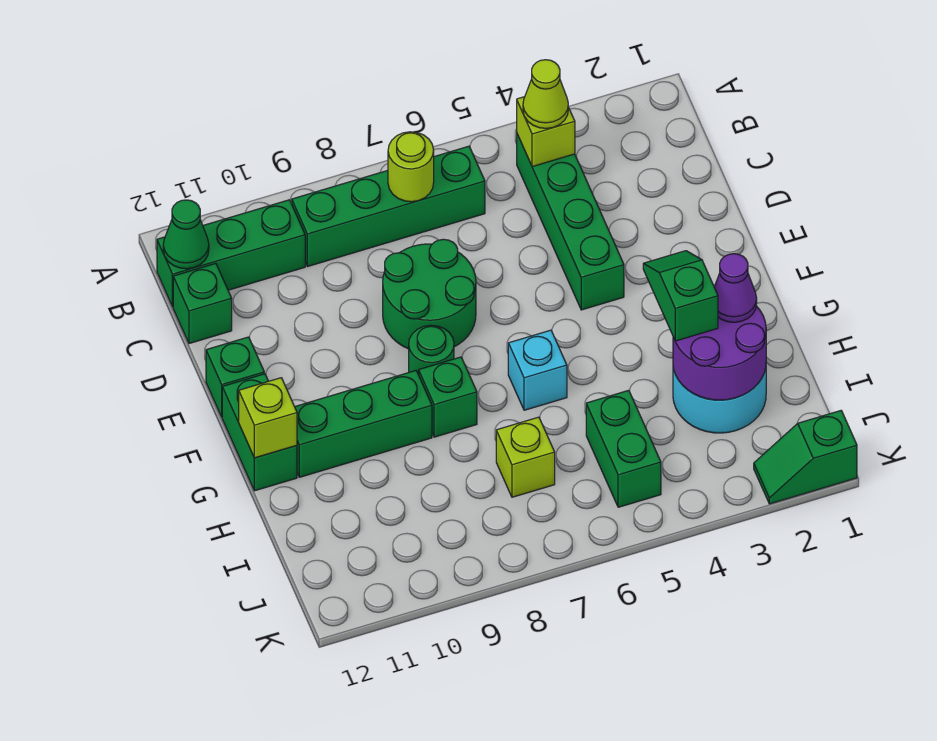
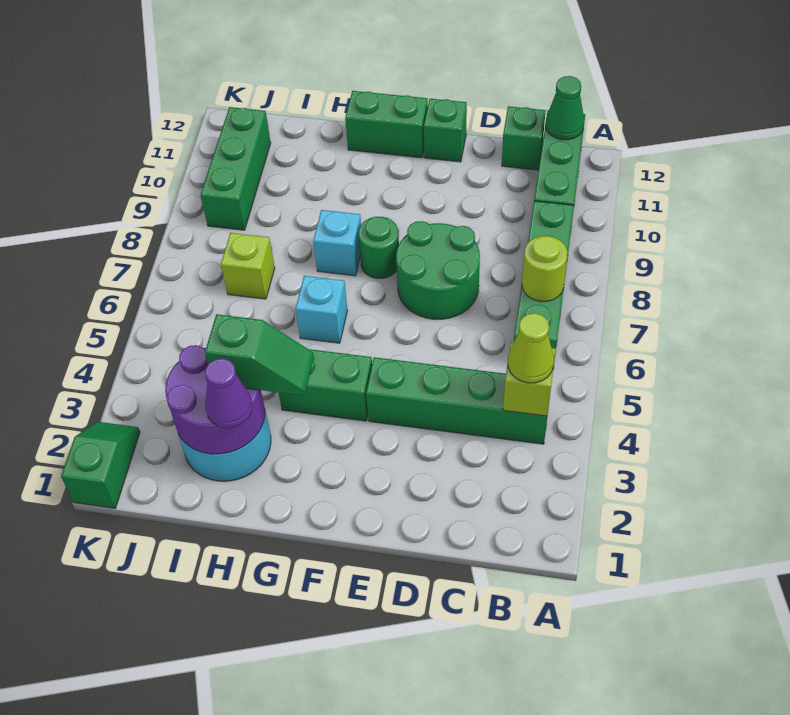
green 1x1 brick [419,357,477,437] -> cyan 1x1 brick [313,210,361,276]
green 1x3 brick [295,371,432,477] -> green 1x3 brick moved to [201,107,271,230]
lime 1x1 brick [239,378,297,458] -> none
green 1x2 brick [586,390,661,507] -> green 1x2 brick moved to [279,349,372,421]

